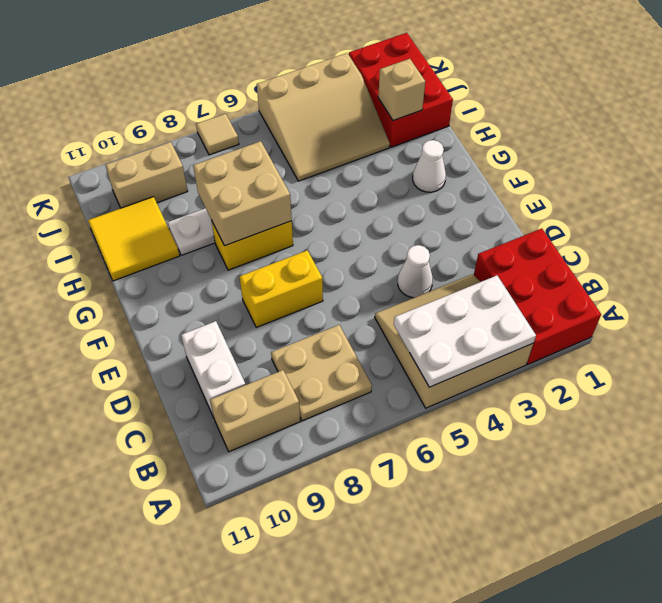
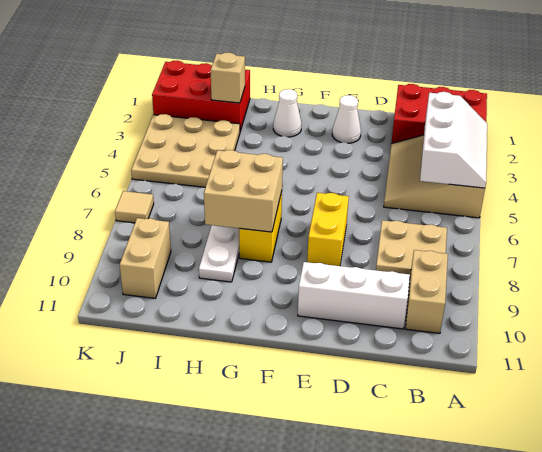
white 2x3 plate [394,276,536,387] -> white 2x3 slope [420,92,487,188]
white 1x2 brick [181,321,246,417] -> white 1x3 brick [298,262,410,329]
white 1x1 cone [398,245,433,298] -> white 1x1 cone moved to [332,95,361,143]
yellow 2x2 tile [88,197,180,281] -> none
tan 3x3 slope [257,53,390,181] -> tan 3x3 plate [131,114,240,187]

